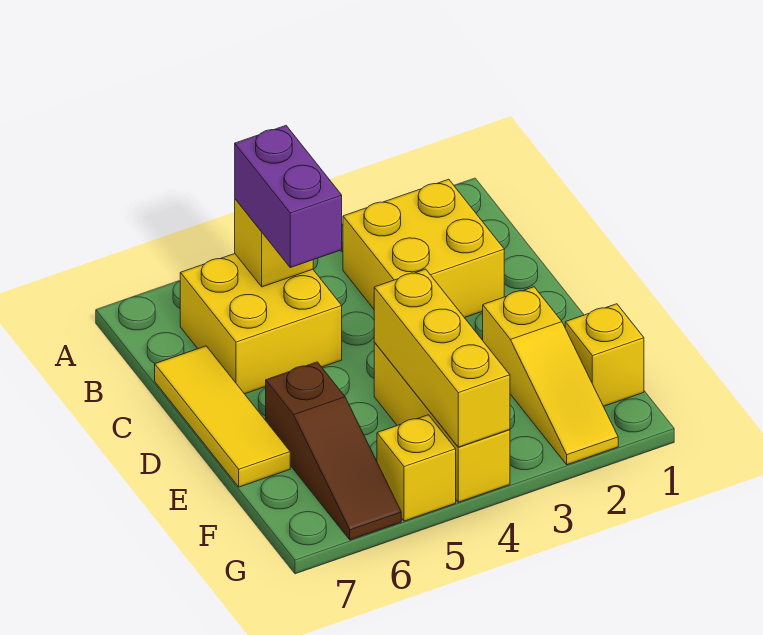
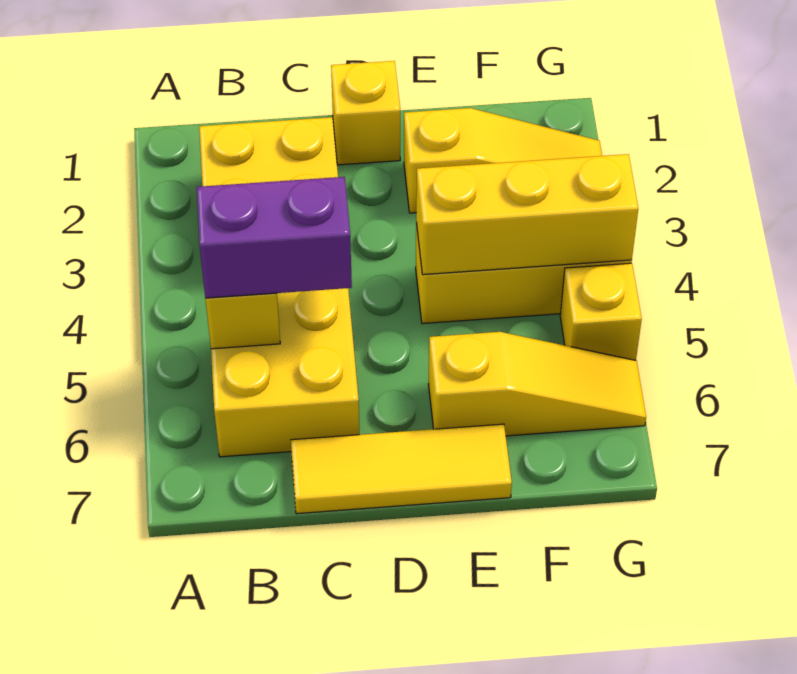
brown 1x3 slope [266,362,401,540] -> yellow 1x3 slope [429,332,646,436]
yellow 1x1 brick [565,304,644,406] -> yellow 1x1 brick moved to [331,61,400,165]

